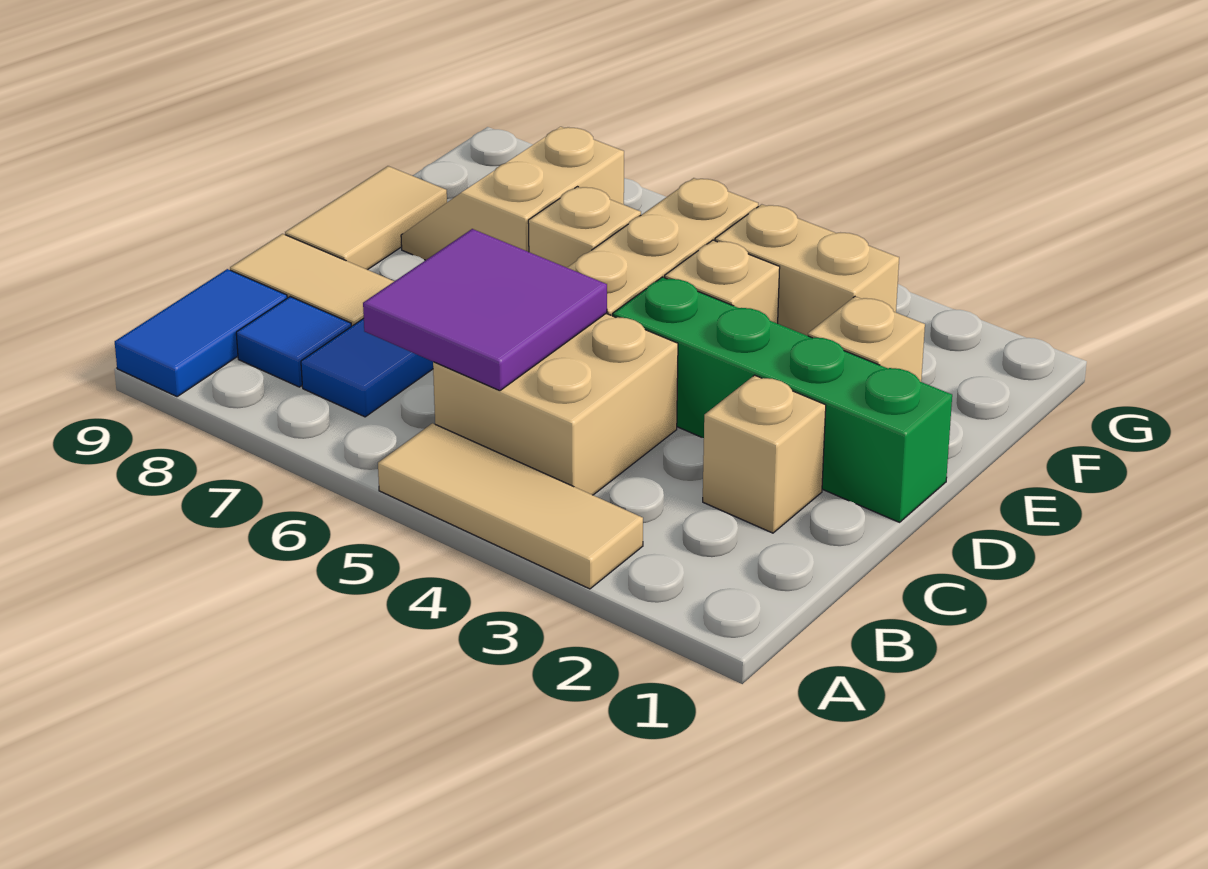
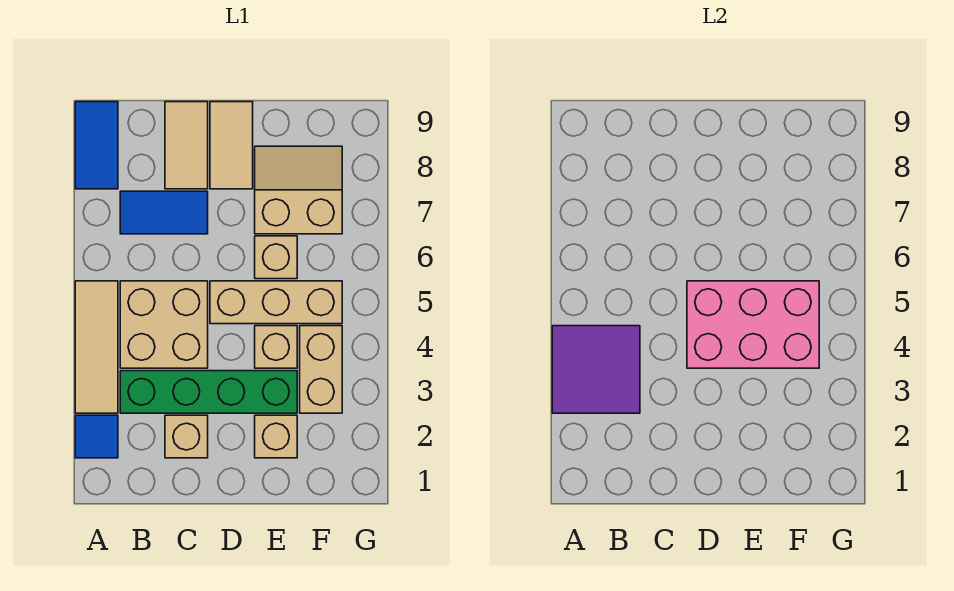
blue 1x2 tile [115,269,287,397] -> blue 1x2 tile turned to [75,102,118,189]
purple 2x2 tile [363,229,607,391] -> purple 2x2 tile moved to [552,326,640,413]
blue 1x1 tile [236,297,351,387] -> blue 1x1 tile moved to [75,415,118,458]
green 1x4 brick [613,277,952,522] -> green 1x4 brick turned to [120,371,297,413]
none -> pink 2x3 brick [687,281,819,368]
tan 1x2 tile [285,166,447,270] -> tan 1x2 tile turned to [210,102,253,189]

